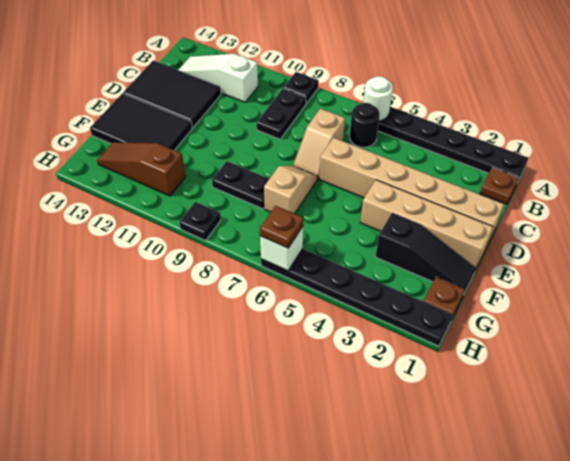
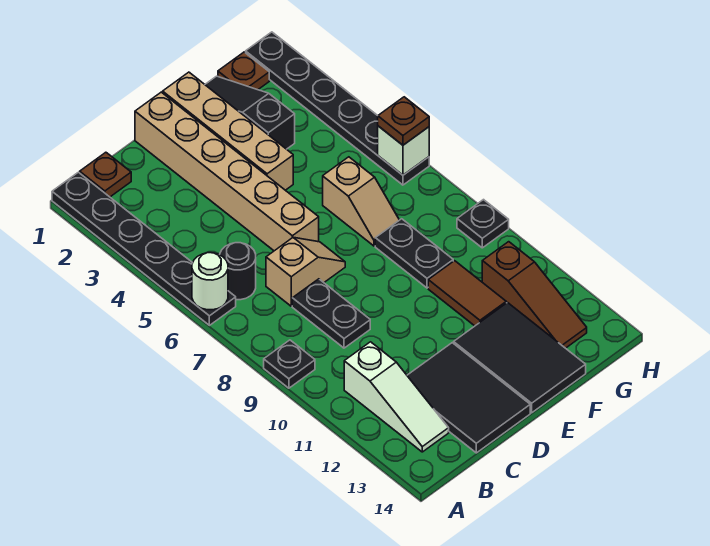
black 1x2 plate [257,88,306,139] -> black 1x2 plate turned to [292,279,370,348]
tan 1x2 slope [264,166,318,214] -> tan 1x2 slope turned to [323,157,399,246]
none -> brown 1x2 tile [428,261,506,326]

